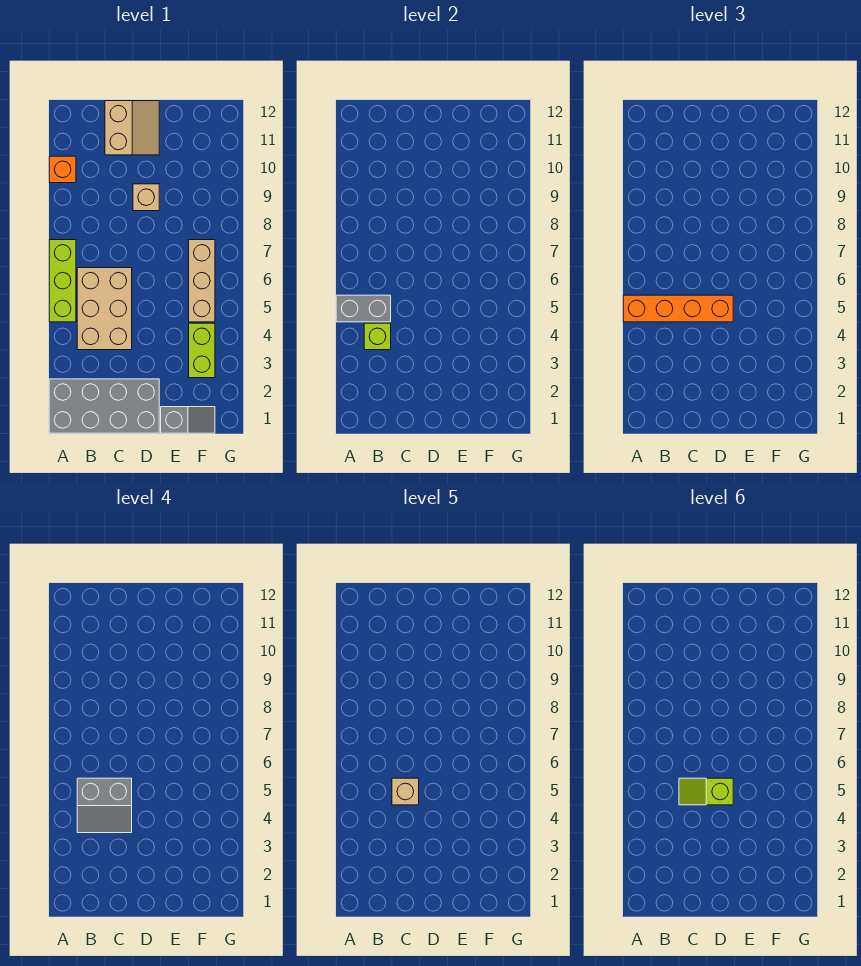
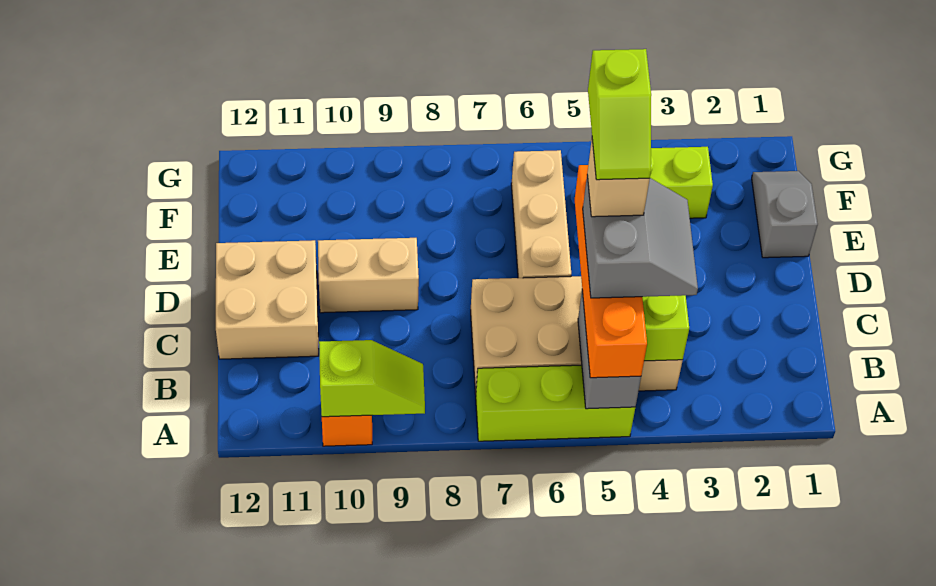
grey 2x4 brick [49,379,159,433] -> none
none -> lime 1x2 slope [319,340,425,417]
tan 2x3 brick [77,268,132,350] -> tan 2x4 brick [471,276,683,394]
tan 2x2 slope [105,101,159,155] -> tan 2x2 brick [216,240,319,359]
tan 1x1 brick [133,184,159,211] -> tan 1x2 brick [318,238,419,313]
tan 1x3 brick [189,240,215,322] -> tan 1x3 brick turned to [511,150,571,278]

